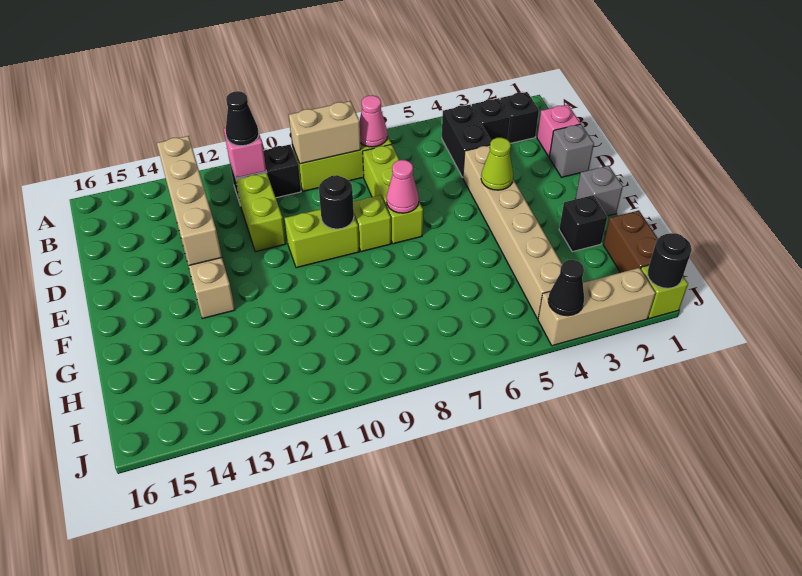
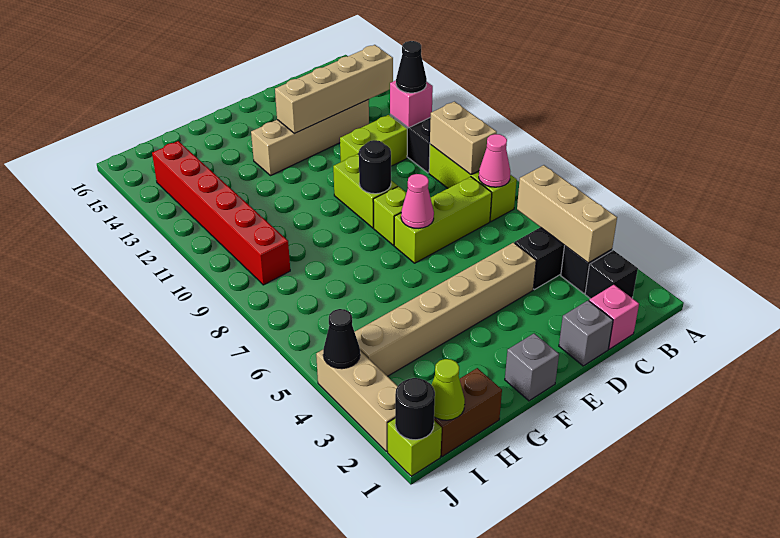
none -> tan 1x3 brick [517,165,617,263]
lime 1x1 cone [481,138,513,190] -> lime 1x1 cone moved to [432,359,465,420]
black 1x1 brick [559,195,607,252] -> none
none -> red 1x6 brick [152,141,290,285]

